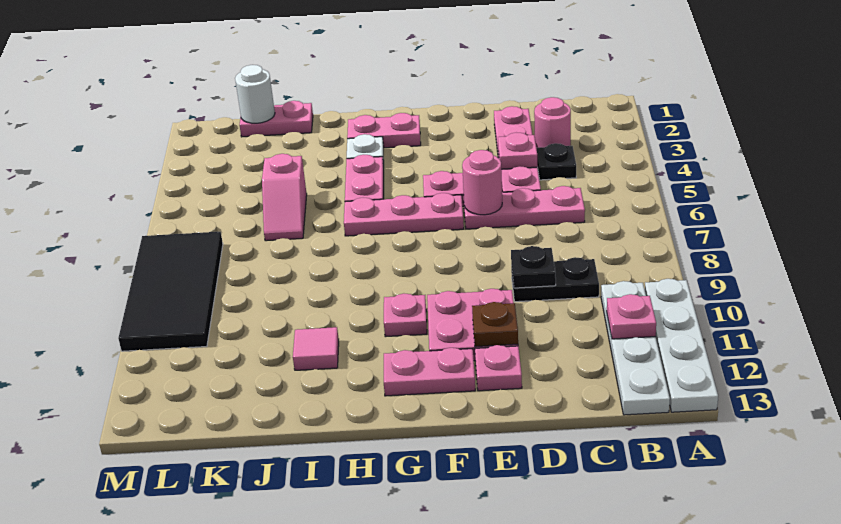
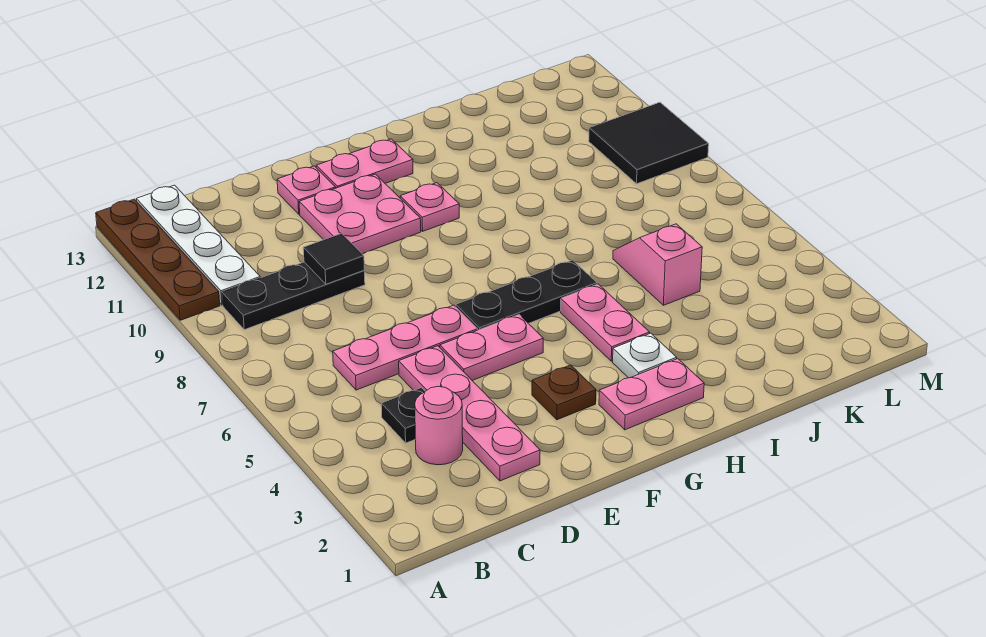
white 1x4 plate [645,279,718,412] -> brown 1x4 plate [96,199,220,320]
pink 1x1 plate [607,294,656,339] -> none
black 1x2 plate [511,257,599,302] -> black 1x3 plate [222,262,365,330]
pink 1x1 plate [498,133,538,169] -> none
black 1x1 plate [511,246,556,288] -> black 1x1 tile [303,233,364,284]
pink 1x1 round brick [462,150,502,215] -> none
brown 1x1 plate [472,302,518,347] -> brown 1x1 plate moved to [532,365,596,420]
pink 1x3 plate [344,193,464,236] -> black 1x3 plate [456,260,597,330]
pink 1x1 tile [293,327,339,370] -> none
pink 1x2 plate [240,101,313,137] -> none
white 1x1 round brick [235,65,275,123] -> none
black 2x4 tile [118,232,223,351] -> black 2x2 tile [589,102,709,184]

